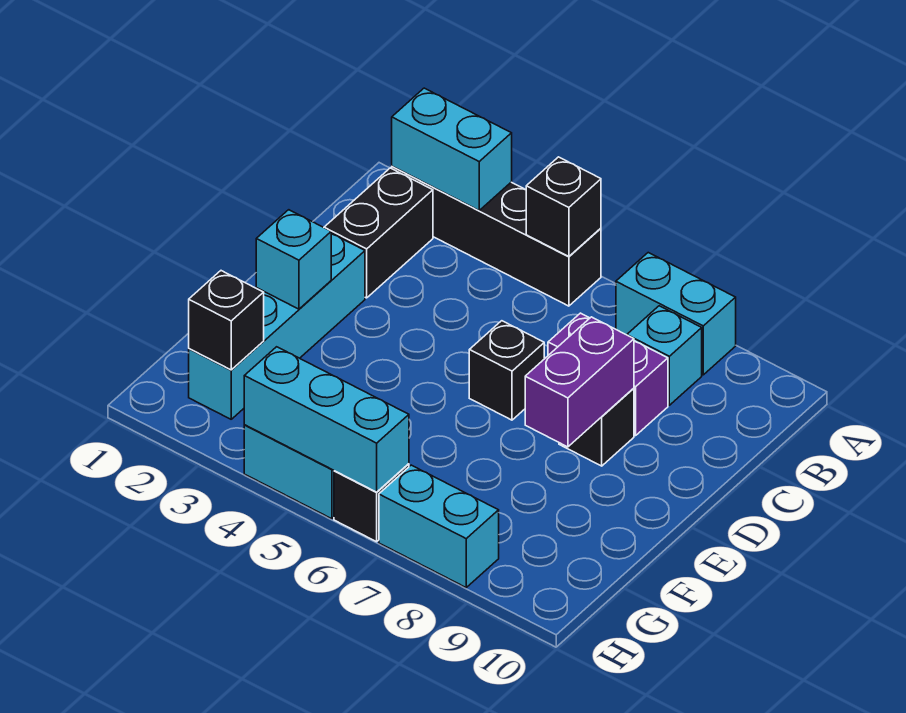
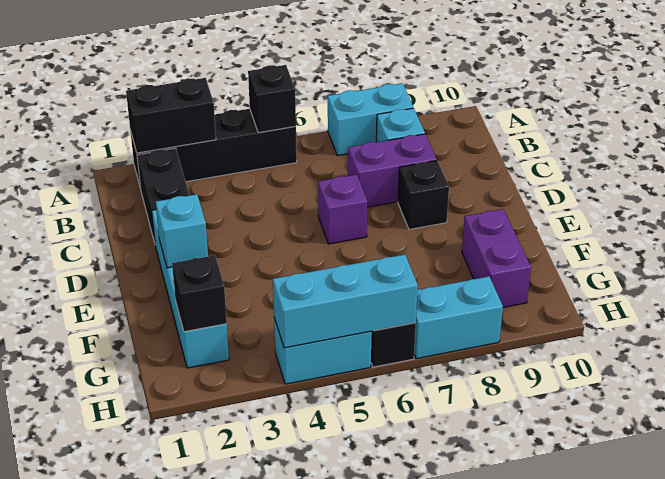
cyan 1x2 brick [392,88,512,210] -> black 1x2 brick [126,78,216,153]
black 1x1 brick [469,321,544,420] -> purple 1x1 brick [318,175,368,244]
purple 1x2 brick [525,317,634,447] -> purple 1x2 brick moved to [462,209,531,307]

